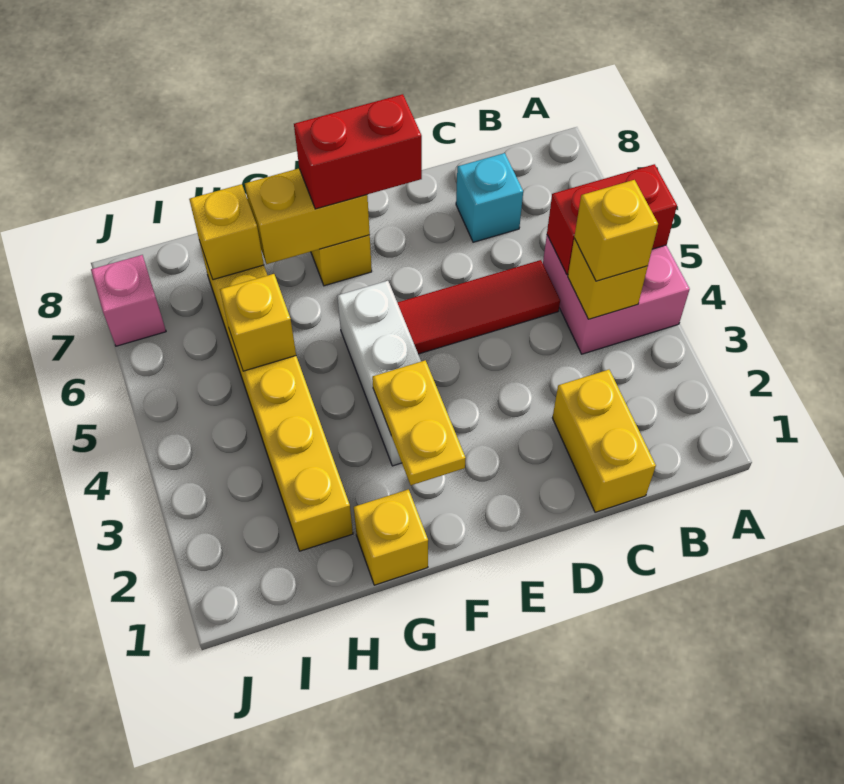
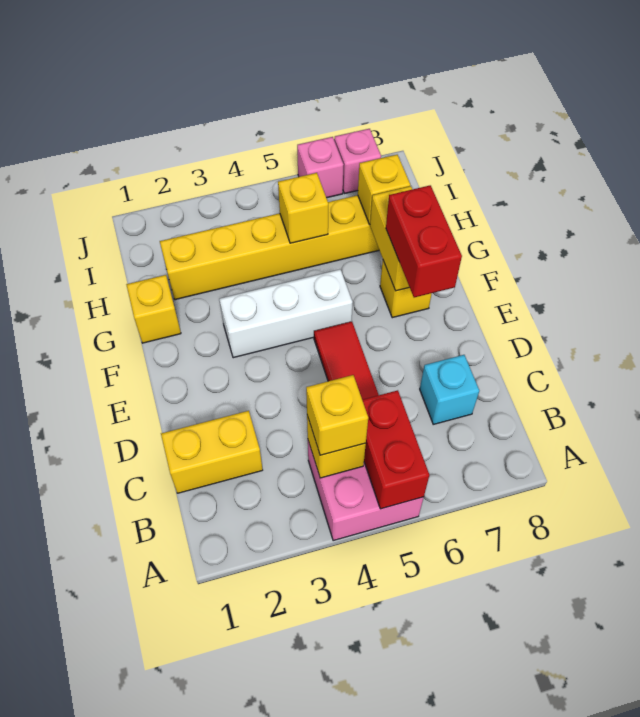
yellow 1x2 plate [372,360,466,485] -> none
none -> pink 1x1 brick [297,137,344,198]

